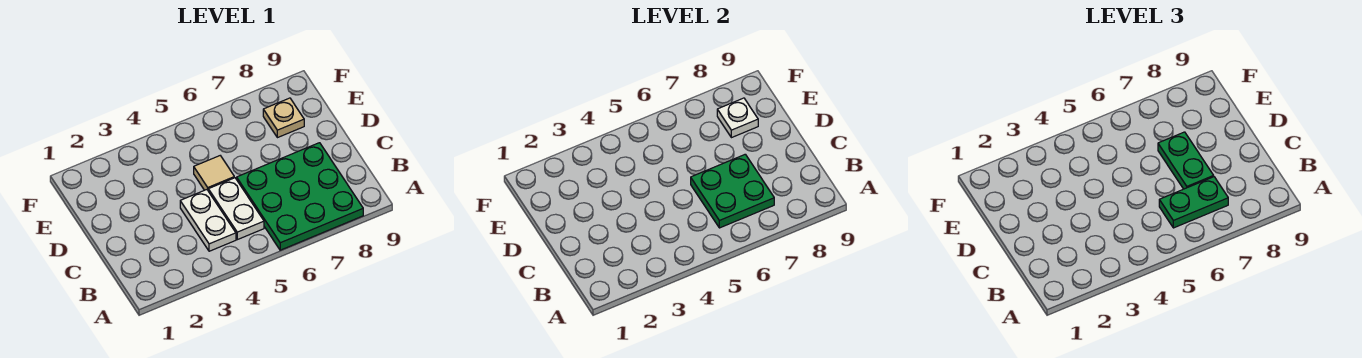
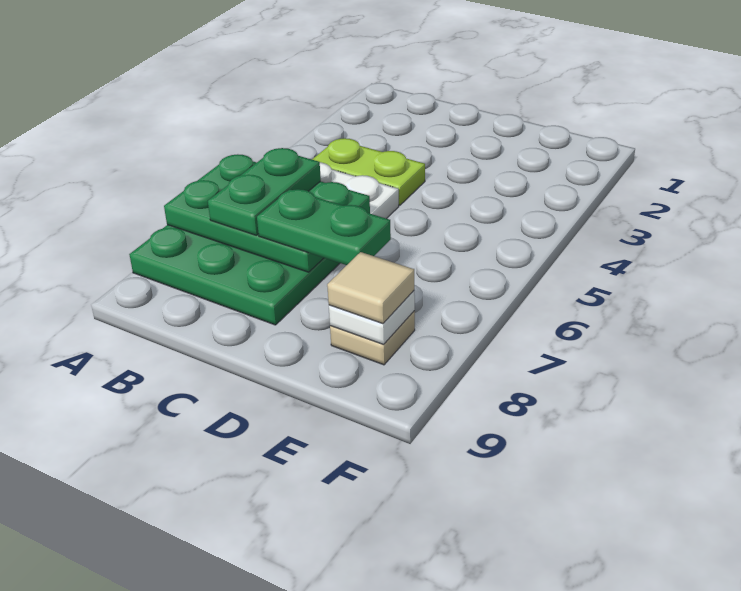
white 1x2 plate [180,190,236,251] -> lime 1x2 plate [312,138,425,205]
green 2x2 plate [691,154,774,228] -> green 2x3 plate [164,154,370,272]
tan 1x1 tile [194,156,234,190] -> tan 1x1 tile moved to [327,252,414,324]

